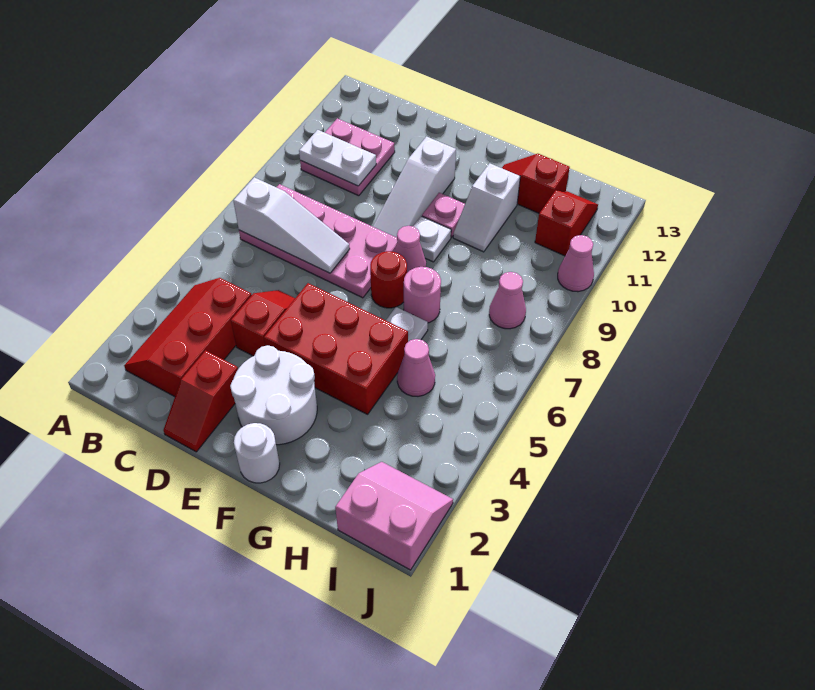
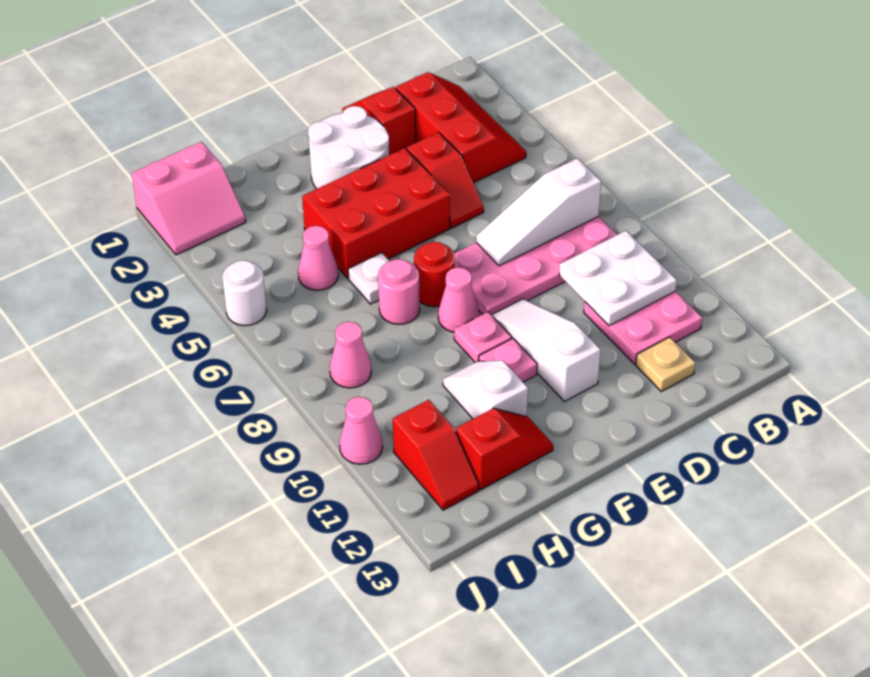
white 1x2 plate [299,130,376,186] -> white 2x2 plate [559,231,677,326]
none -> tan 1x1 plate [636,337,695,391]
white 1x1 round brick [234,423,280,483] -> white 1x1 round brick moved to [222,260,267,326]
white 1x1 plate [413,216,451,262] -> pink 1x1 plate [454,312,512,362]

